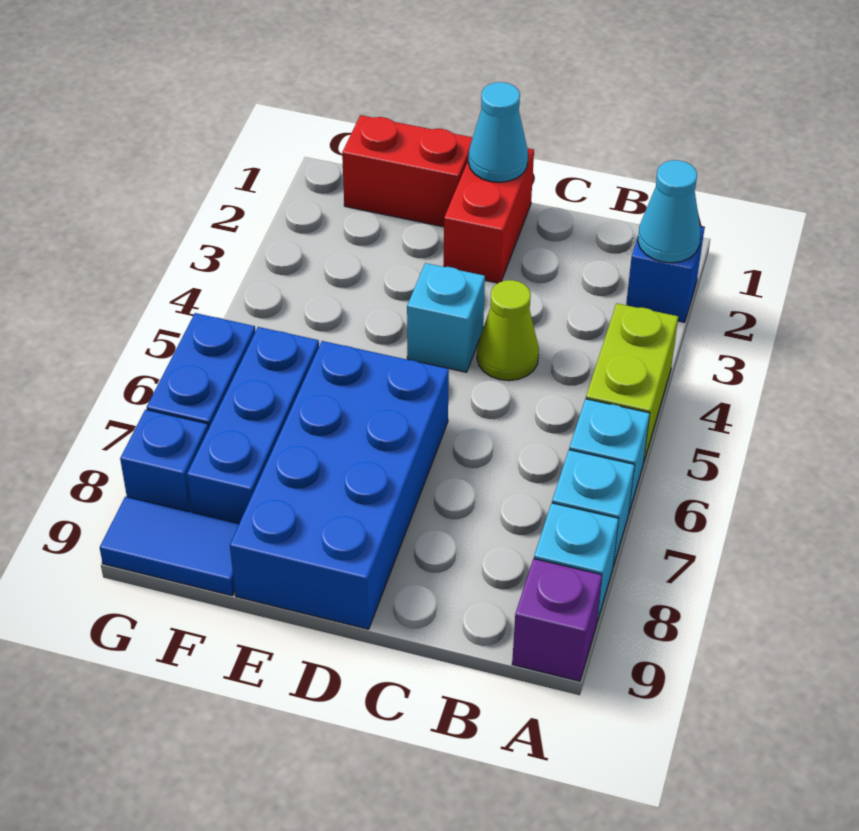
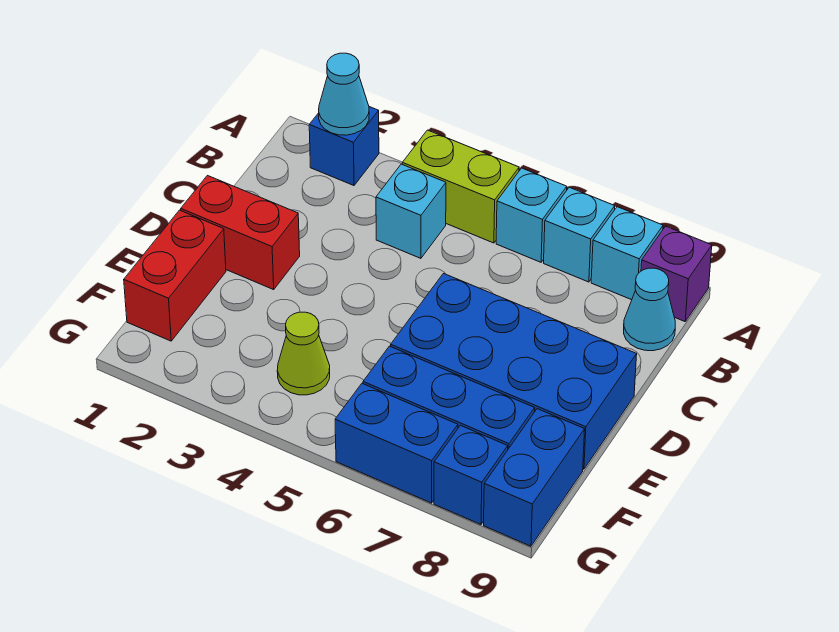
lime 1x1 cone [477,280,539,381] -> lime 1x1 cone moved to [277,312,330,395]
cyan 1x1 cone [468,82,528,182] -> cyan 1x1 cone moved to [624,268,675,351]
cyan 1x1 brick [407,263,485,372] -> cyan 1x1 brick moved to [376,164,446,258]
blue 1x2 tile [100,497,239,596] -> blue 1x2 brick [484,409,585,546]

